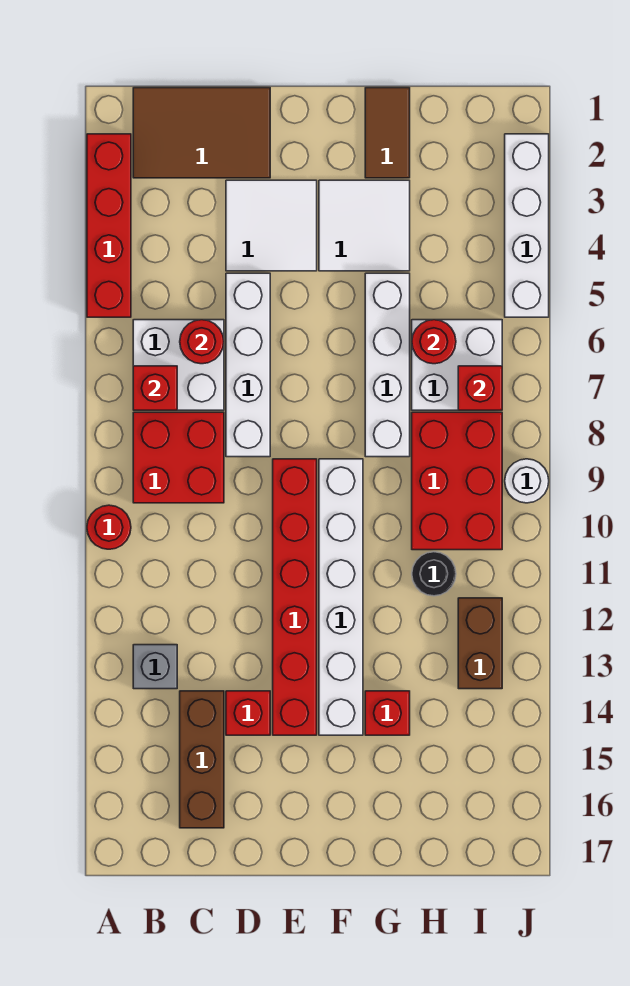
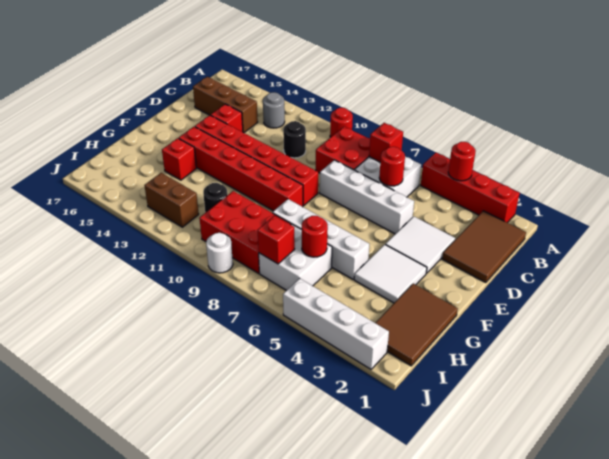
none -> red 1x1 round brick [448,142,476,181]
grey 1x1 brick [133,645,177,689] -> grey 1x1 round brick [263,92,285,128]
none -> black 1x1 round brick [283,121,306,158]
white 1x6 brick [319,459,363,735] -> red 1x6 brick [179,127,303,211]
brown 1x2 tile [365,88,410,178] -> brown 2x3 tile [375,284,458,366]

